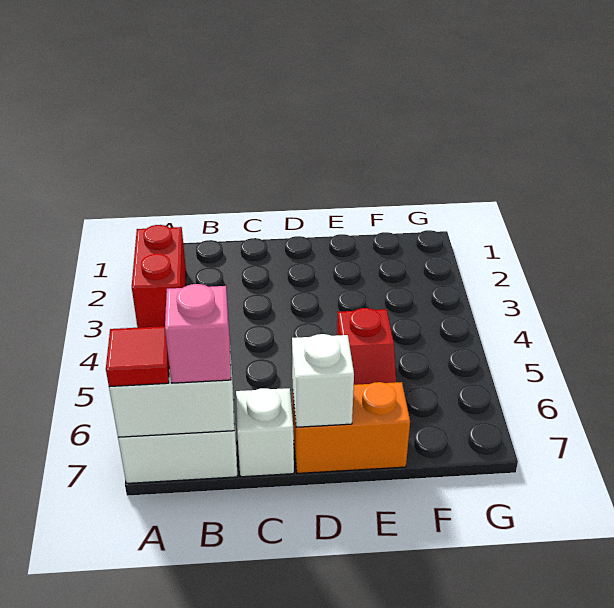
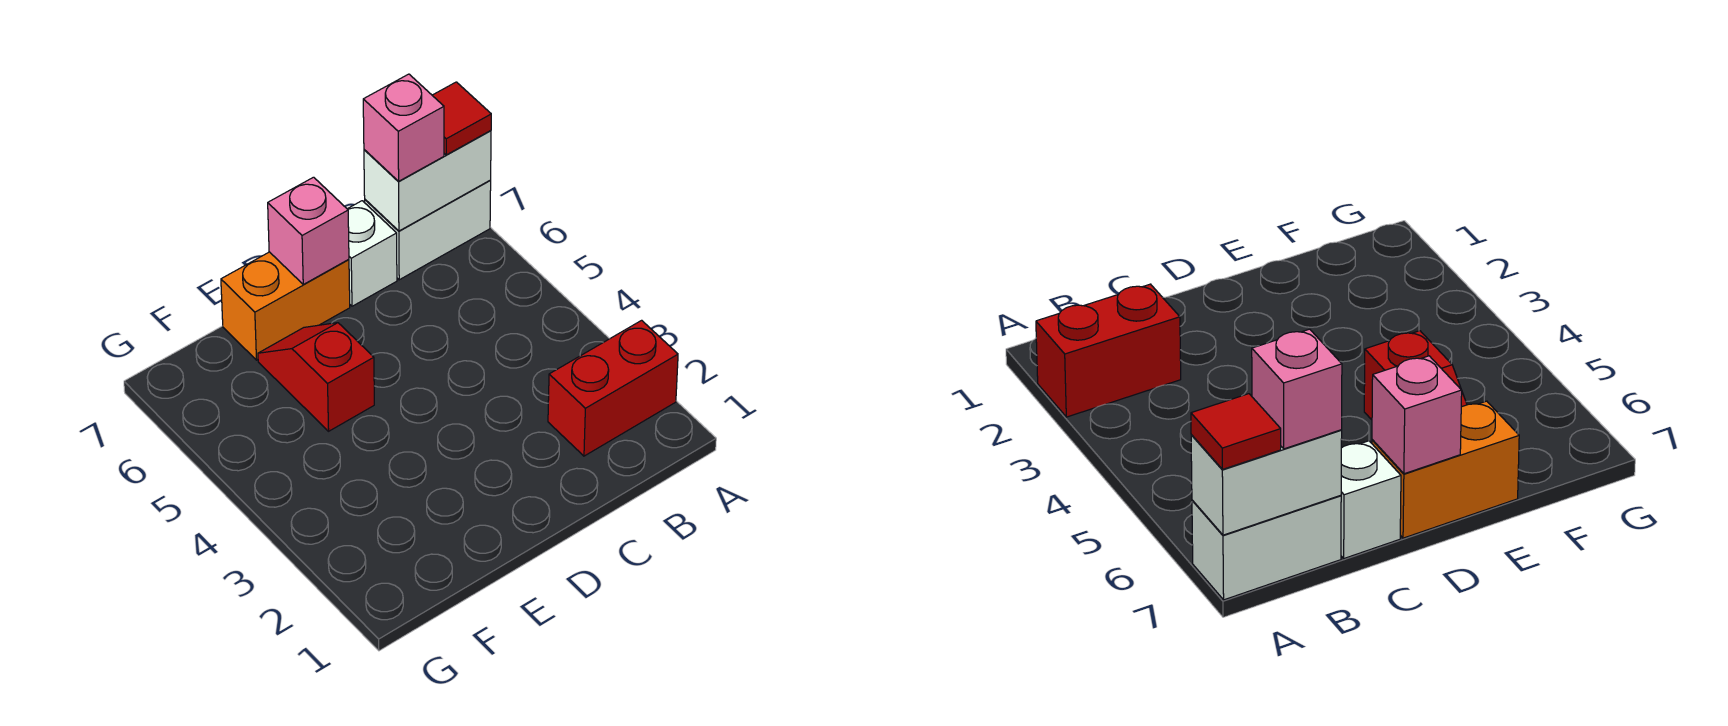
red 1x2 brick [132,225,186,328] -> red 1x2 brick turned to [548,320,678,456]
white 1x1 brick [292,334,354,427] -> pink 1x1 brick [268,177,349,284]

